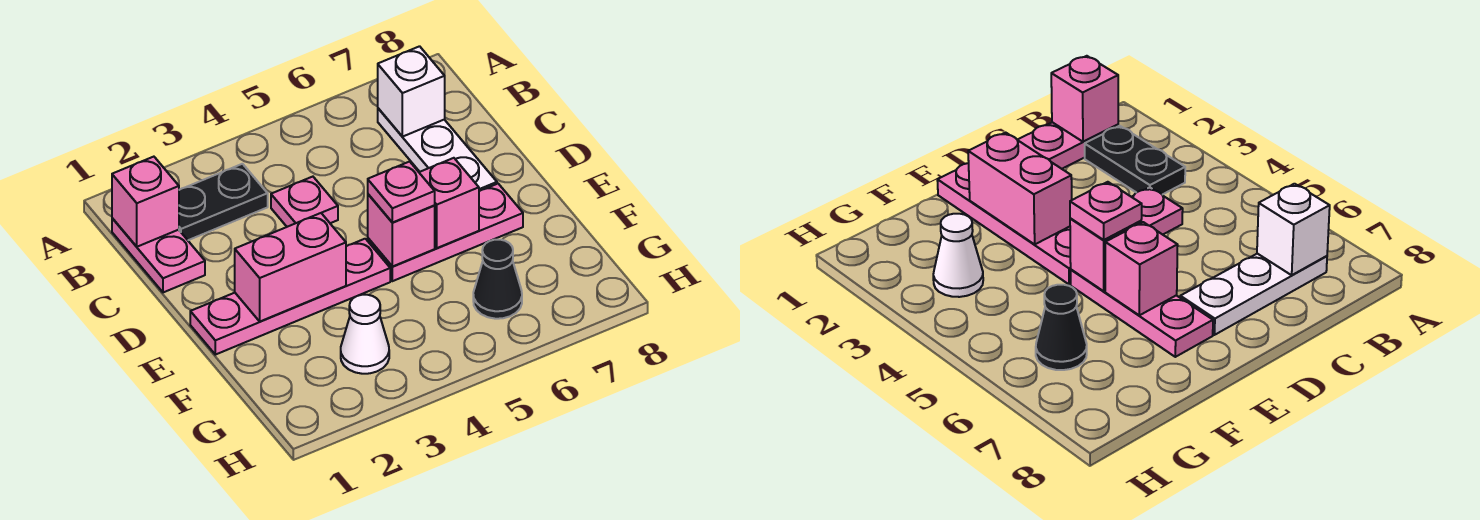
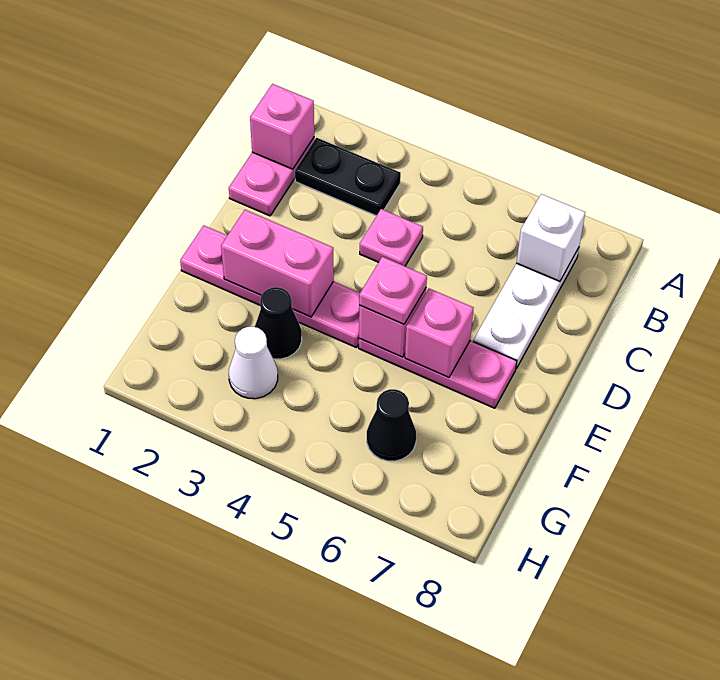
none -> black 1x1 cone [255,287,302,359]

